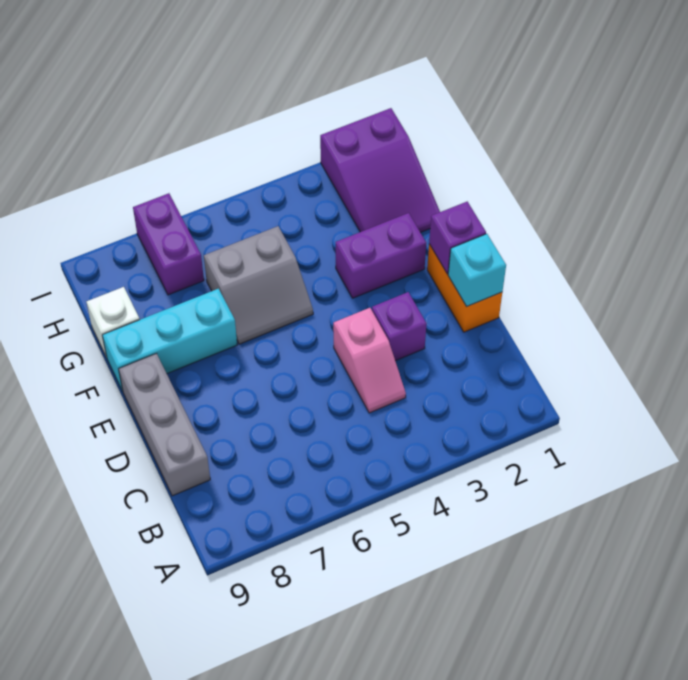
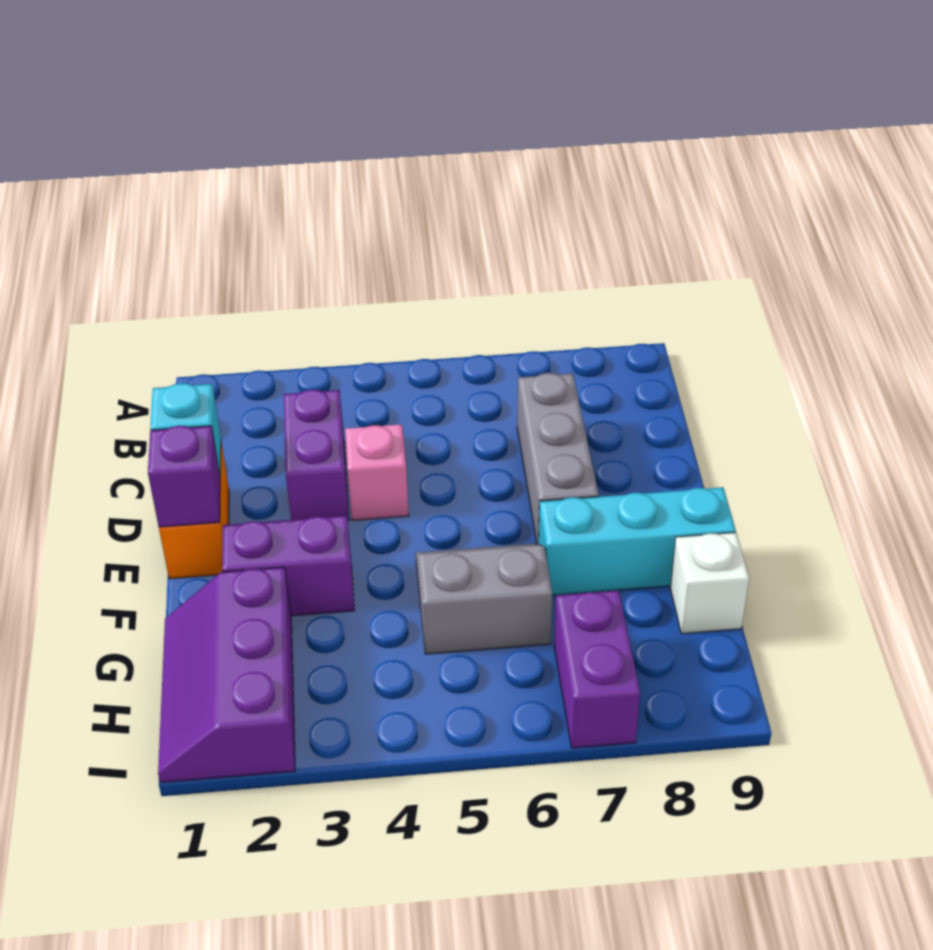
grey 1x3 brick [119,354,210,496] -> grey 1x3 brick moved to [517,373,599,544]
purple 1x1 brick [372,292,426,361] -> purple 1x2 brick [284,390,349,521]
purple 2x3 slope [320,108,440,233] -> purple 2x3 slope turned to [158,567,295,783]

